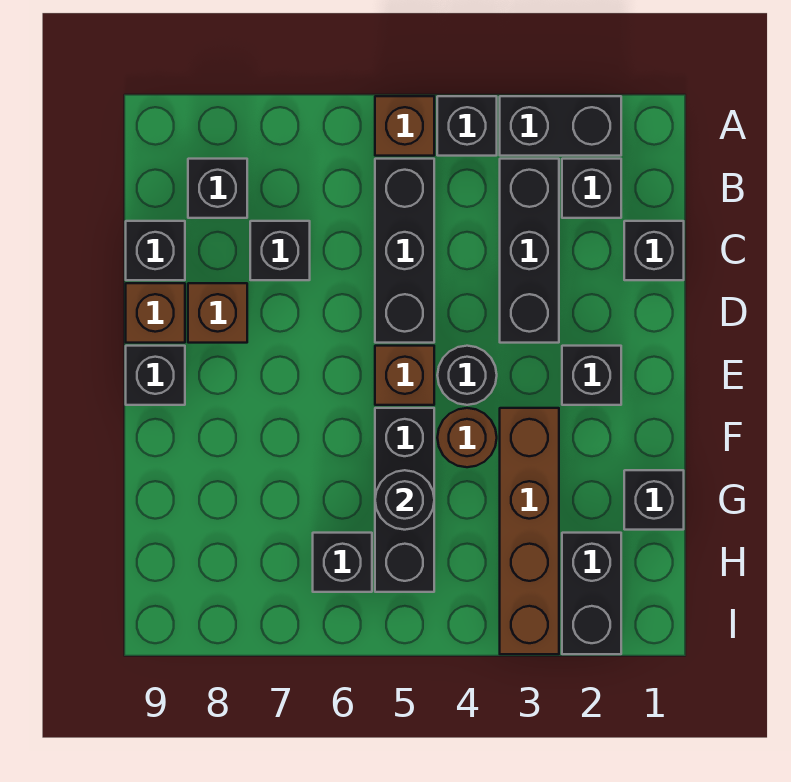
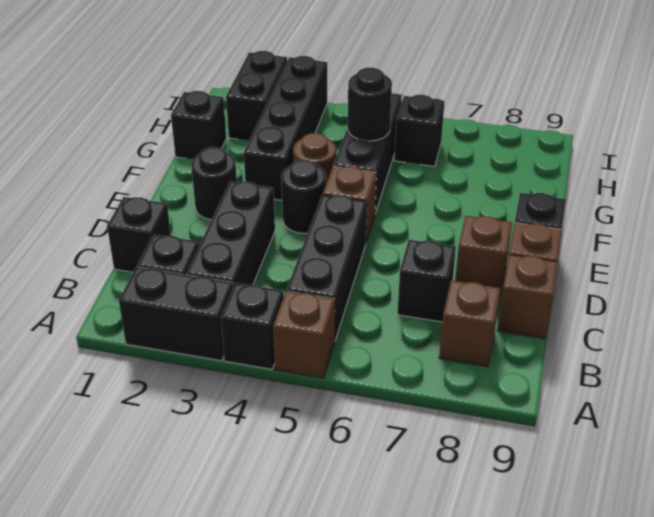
black 1x1 brick [188,159,247,218] -> brown 1x1 brick [439,281,500,367]
black 1x1 brick [126,221,185,280] -> brown 1x1 brick [497,255,558,339]
black 1x1 brick [562,346,621,405] -> black 1x1 round brick [191,147,237,220]
brown 1x4 brick [500,408,559,654] -> black 1x4 brick [244,56,327,200]

